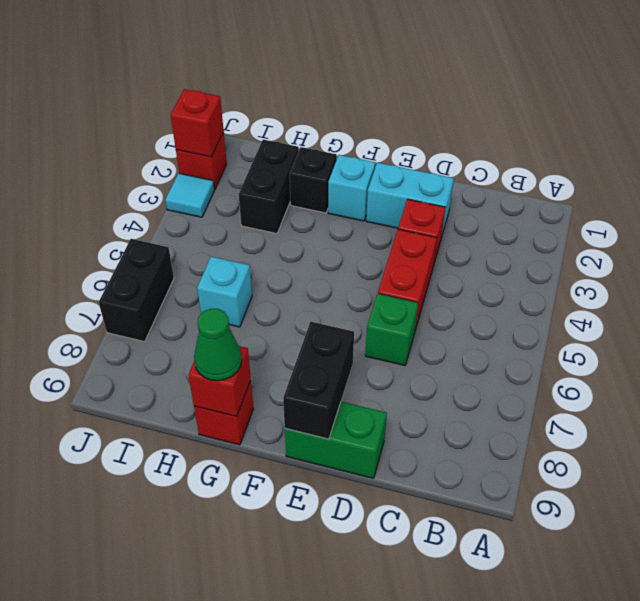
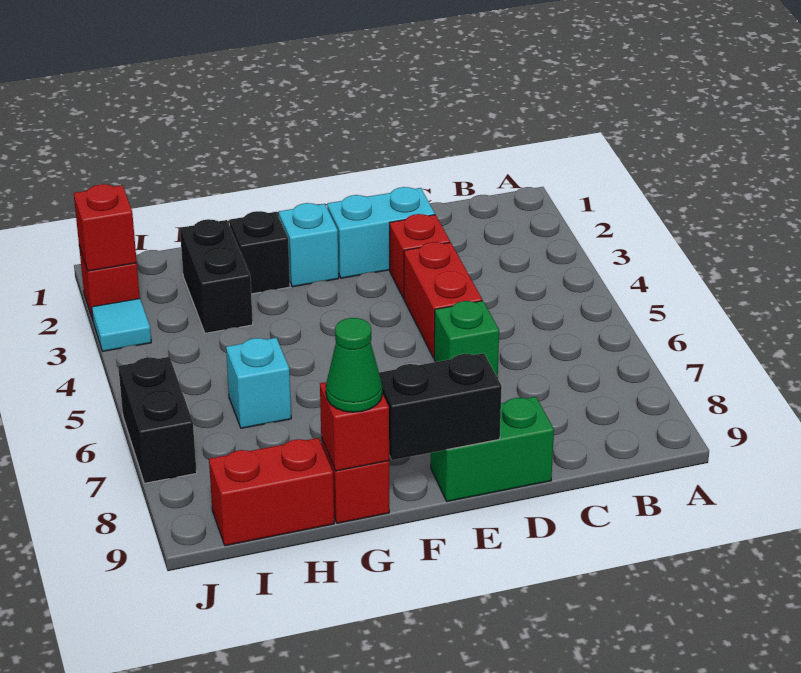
black 1x2 brick [283,322,354,439] -> black 1x2 brick turned to [379,353,502,460]
none -> red 1x2 brick [209,438,334,546]

